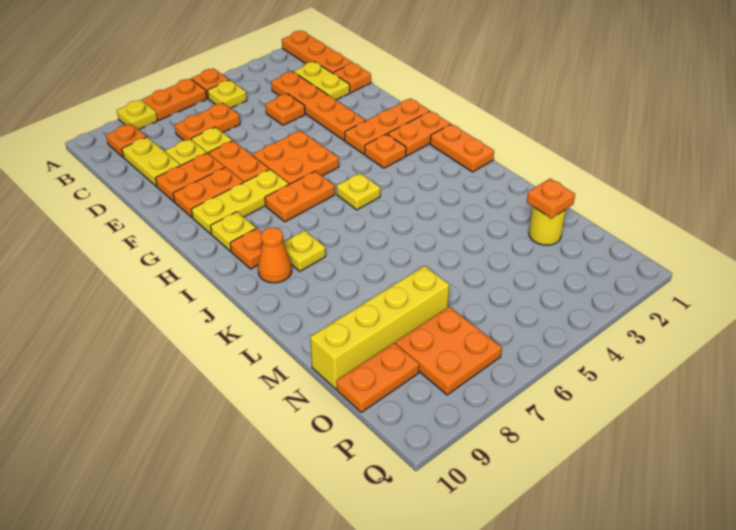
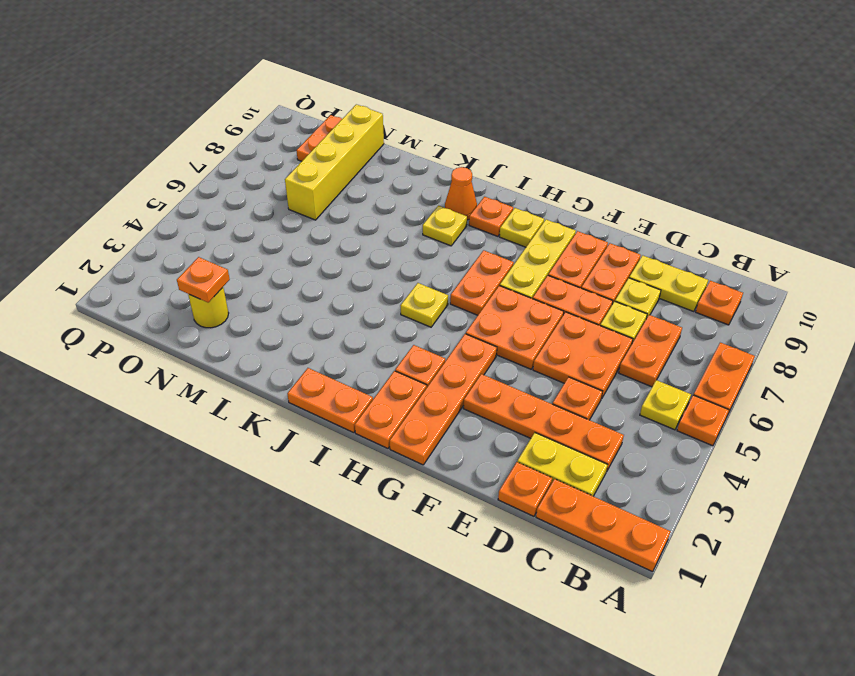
yellow 1x1 plate [117,100,158,130] -> none
orange 1x3 plate [345,99,430,154] -> orange 1x4 plate [390,334,497,465]
orange 2x2 plate [395,307,502,395] -> orange 2x2 plate moved to [533,312,633,399]

